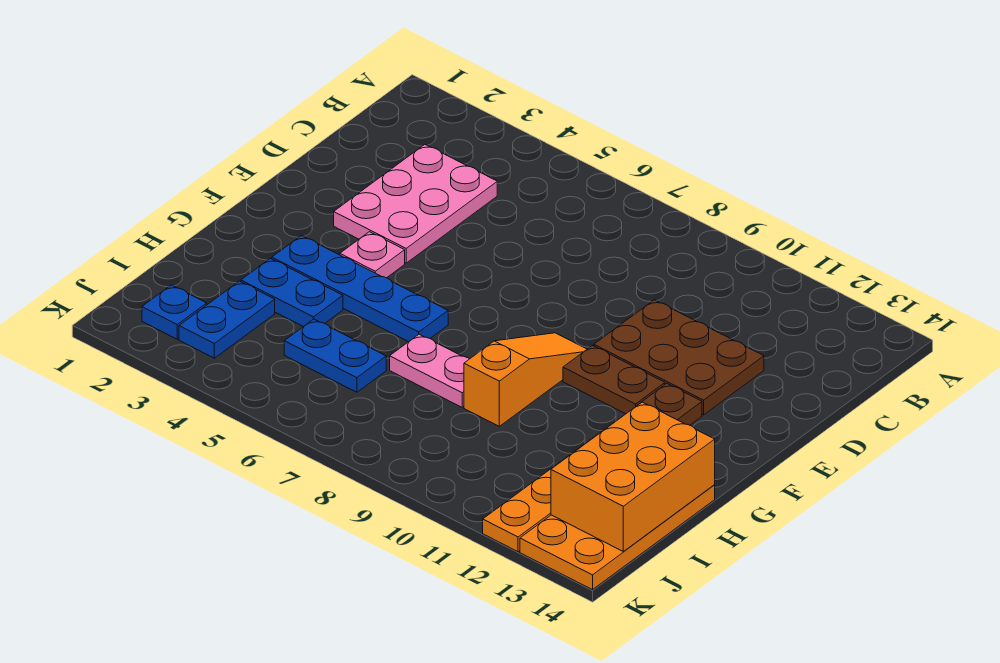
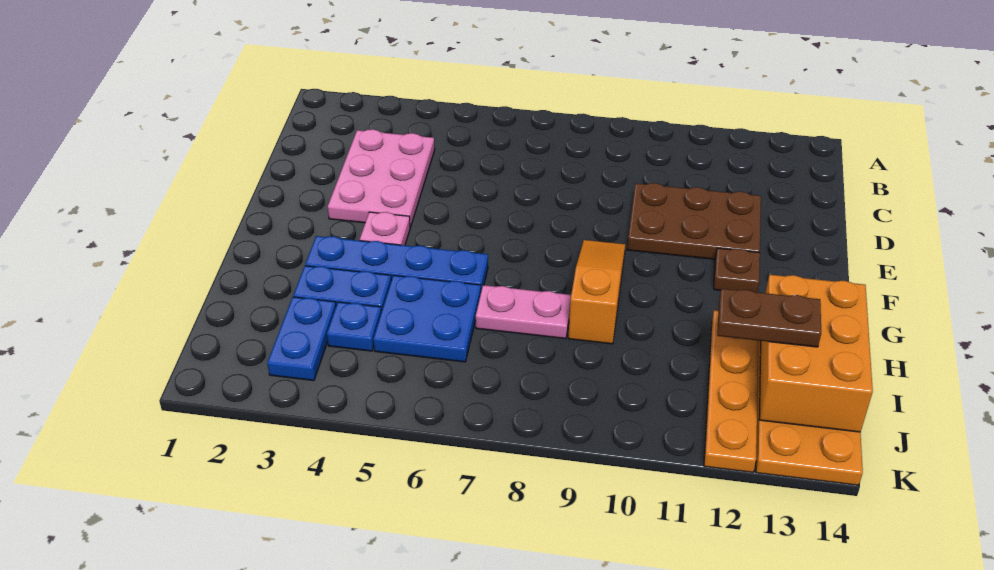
brown 1x2 plate [563,346,665,414] -> brown 1x2 plate moved to [717,289,821,347]
blue 1x2 plate [284,319,386,392] -> blue 2x2 plate [373,275,481,362]
blue 1x1 plate [142,285,207,339] -> blue 1x1 plate moved to [327,302,381,351]

